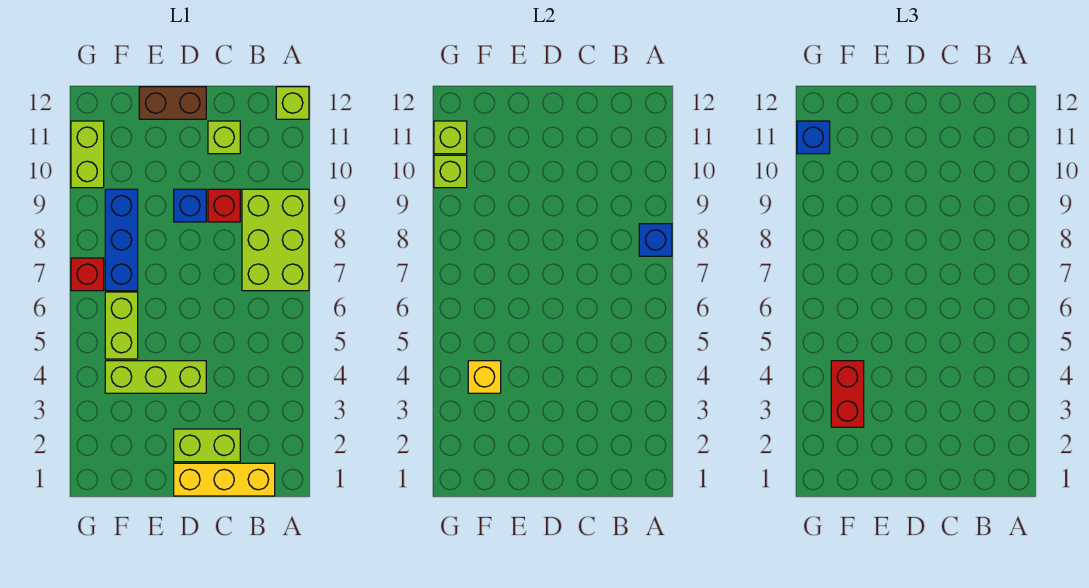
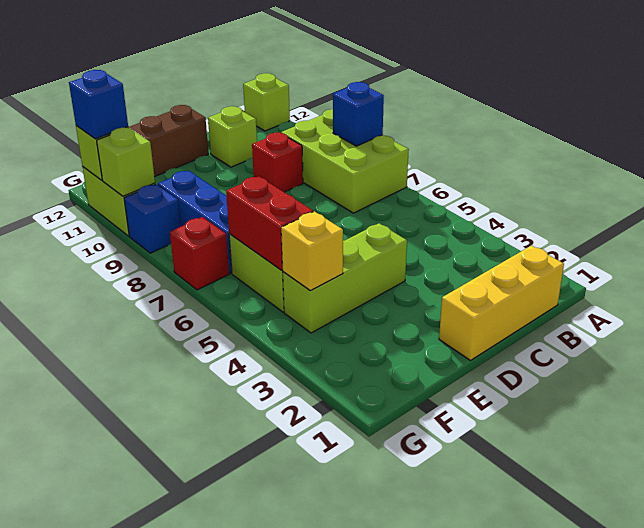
lime 1x2 brick [174,429,240,462] -> none
blue 1x1 brick [174,189,206,222] -> blue 1x1 brick moved to [124,184,181,253]
red 1x2 brick [831,361,864,427] -> red 1x2 brick moved to [226,176,313,270]

